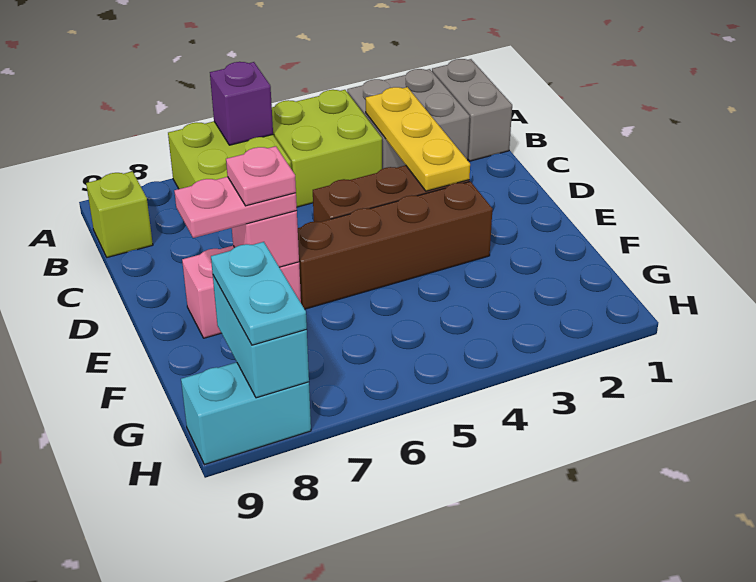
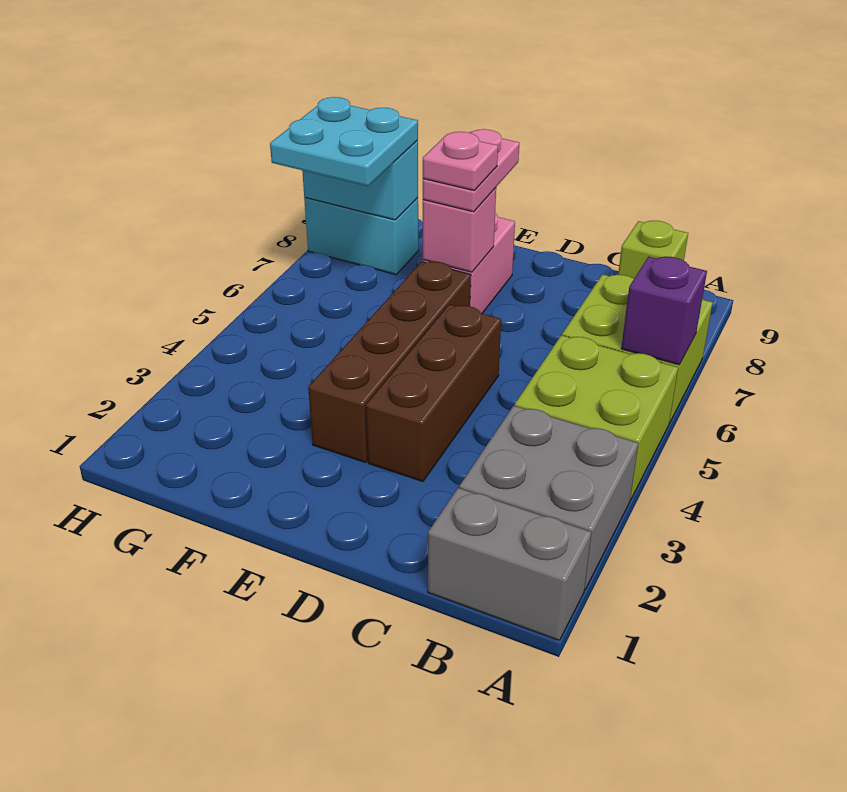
yellow 1x3 plate [366,87,470,191] -> none
cyan 1x2 plate [211,242,307,345] -> cyan 2x2 plate [270,97,418,186]
cyan 1x2 brick [181,362,311,465] -> cyan 1x2 brick turned to [304,198,418,275]

